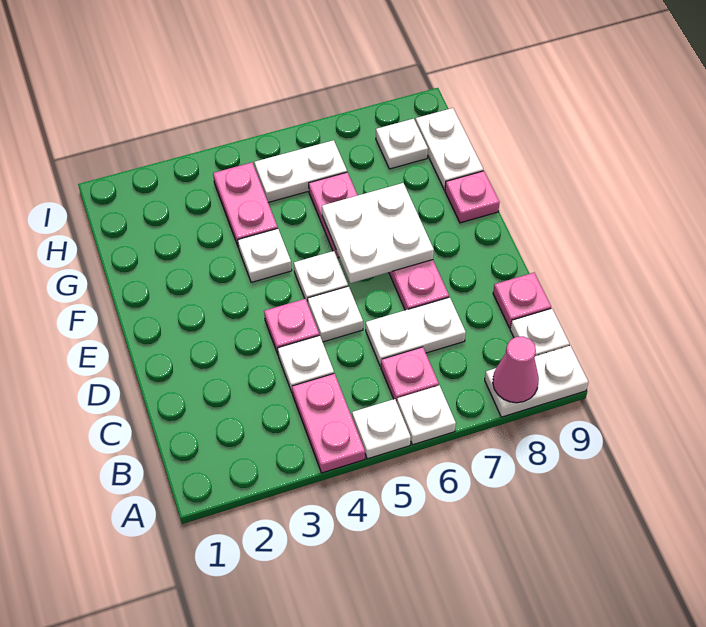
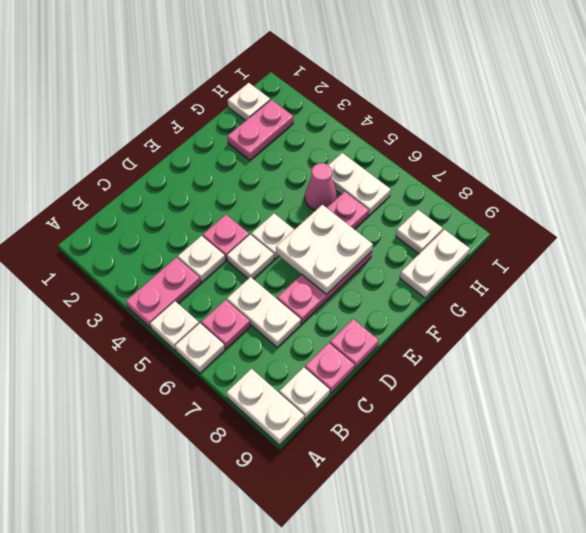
pink 1x1 cone [493,336,539,403] -> pink 1x1 cone moved to [305,163,337,211]
white 1x1 plate [238,229,292,282] -> white 1x1 plate moved to [228,83,270,121]
pink 1x1 plate [445,171,500,223] -> pink 1x1 plate moved to [330,319,379,369]
pink 1x2 plate [213,162,278,248] -> pink 1x2 plate moved to [227,100,293,160]

